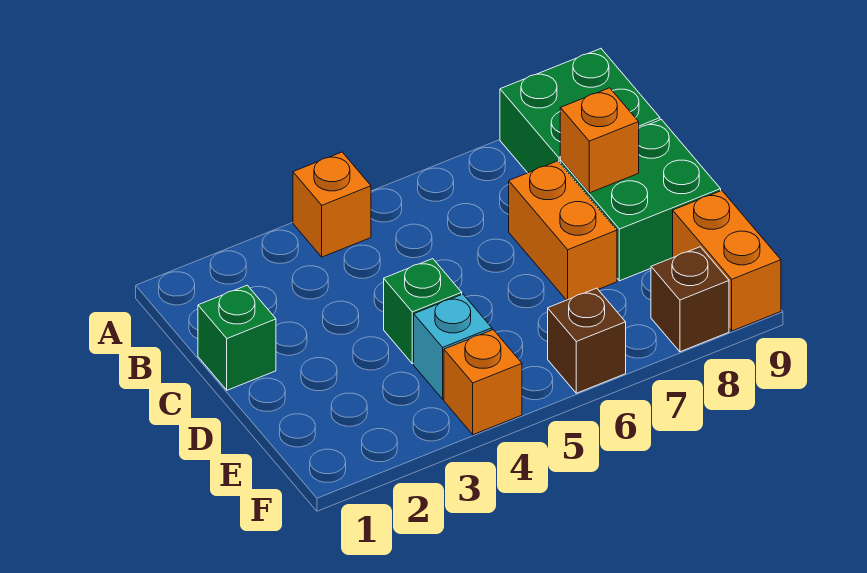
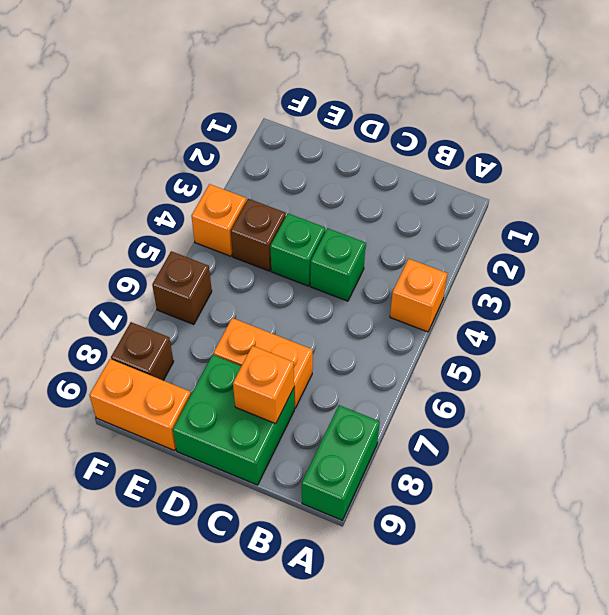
green 2x2 brick [500,49,660,173] -> green 1x2 brick [302,405,380,520]
green 1x1 brick [198,285,276,390] -> green 1x1 brick moved to [310,228,366,301]
cyan 1x1 brick [414,294,492,399] -> brown 1x1 brick [231,199,286,271]

